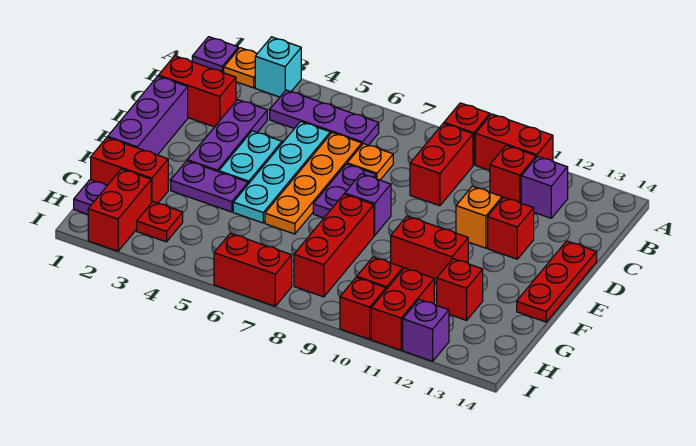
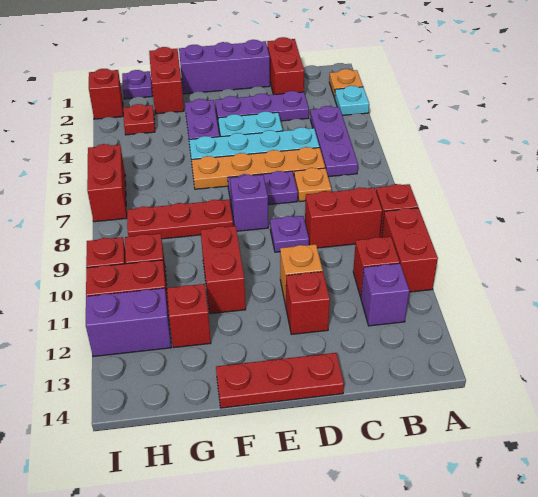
purple 1x1 plate [192,37,238,73] -> purple 1x1 plate moved to [270,216,309,252]
cyan 1x1 brick [255,37,301,97] -> cyan 1x1 plate [335,86,369,115]
red 1x3 brick [294,194,374,297] -> red 1x3 plate [127,200,233,239]
red 1x2 brick [88,169,151,251] -> red 1x1 brick [89,69,123,119]
purple 1x1 brick [403,300,449,361] -> purple 1x2 brick [86,288,171,357]

